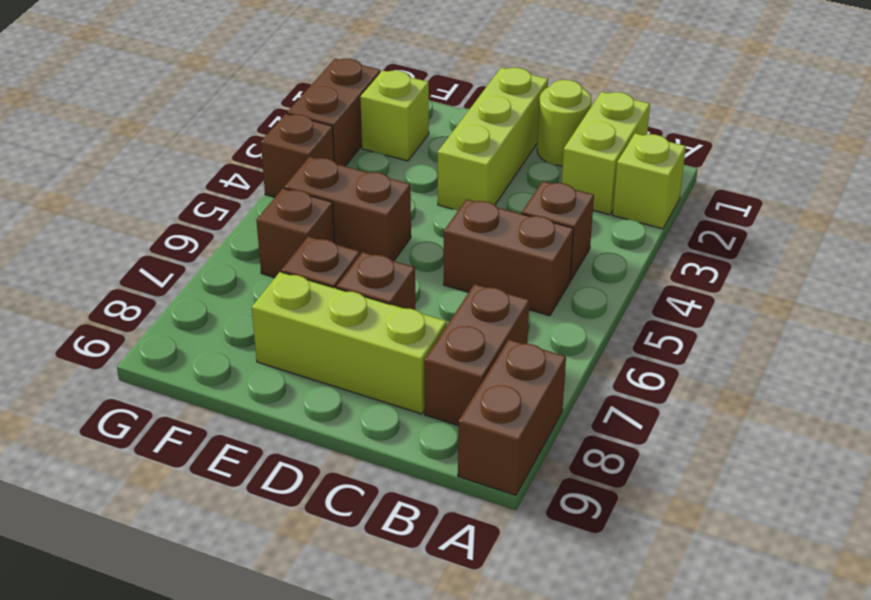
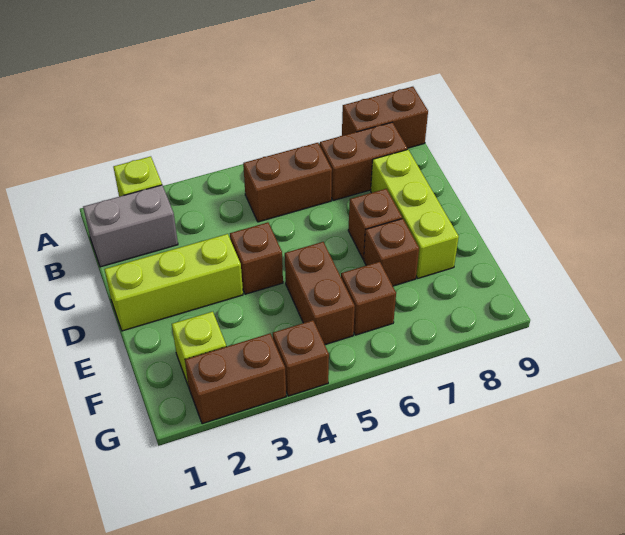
lime 1x2 brick [562,92,650,215] -> grey 1x2 brick [83,185,178,267]
brown 1x1 brick [522,181,594,280] -> brown 1x1 brick moved to [230,222,283,294]
brown 1x2 brick [444,199,574,316] -> brown 1x2 brick turned to [243,143,332,222]
lime 1x1 round brick [537,80,591,166] -> none

